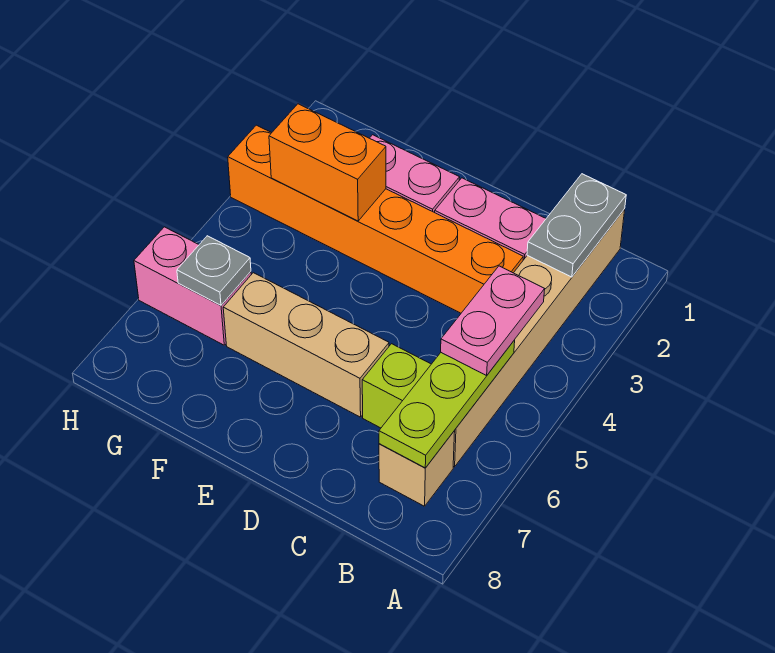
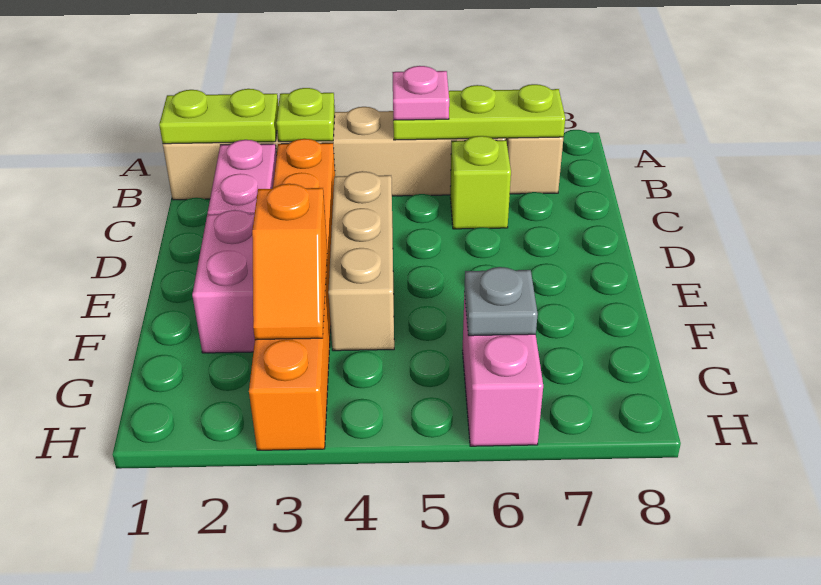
grey 1x2 plate [527,174,626,277] -> lime 1x2 plate [159,89,278,144]
none -> lime 1x1 plate [276,88,335,142]
pink 1x2 plate [441,266,545,376] -> pink 1x1 plate [392,66,449,120]
tan 1x3 brick [223,273,389,417] -> tan 1x3 brick moved to [328,171,394,351]
orange 1x2 brick [269,104,386,221] -> orange 1x2 slope [252,184,327,340]

